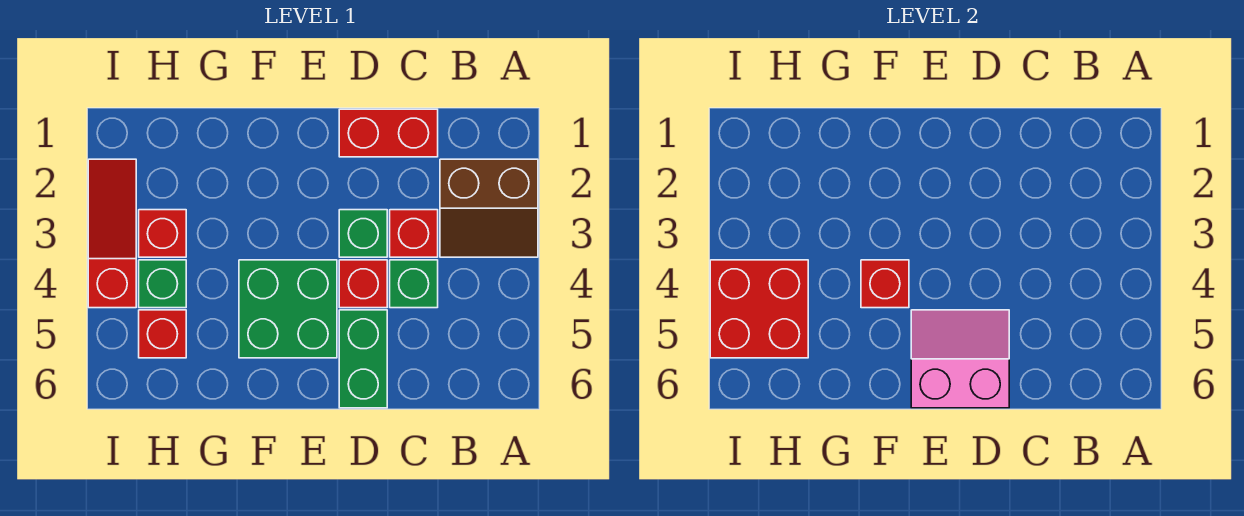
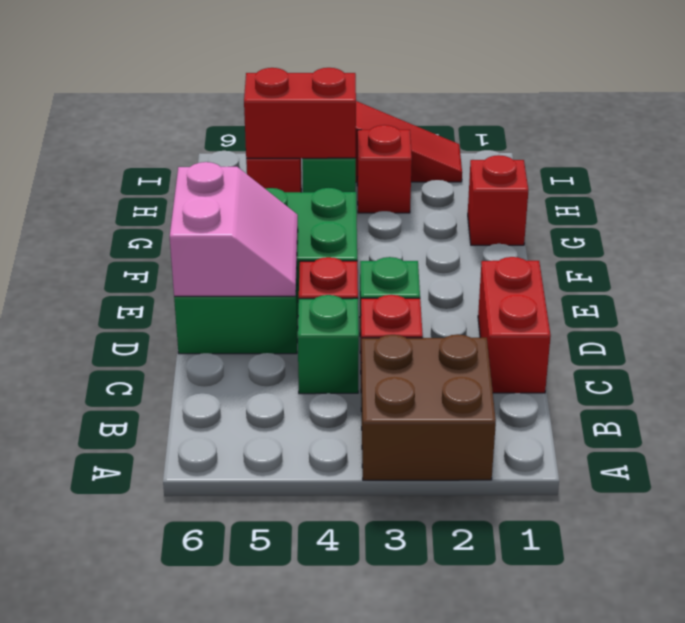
brown 2x2 slope [440,159,538,257] -> brown 2x2 brick [361,334,496,480]
red 1x1 brick [861,260,909,308] -> red 1x1 brick moved to [468,155,528,245]
red 2x2 brick [710,260,808,358] -> red 1x2 brick [244,68,356,159]

